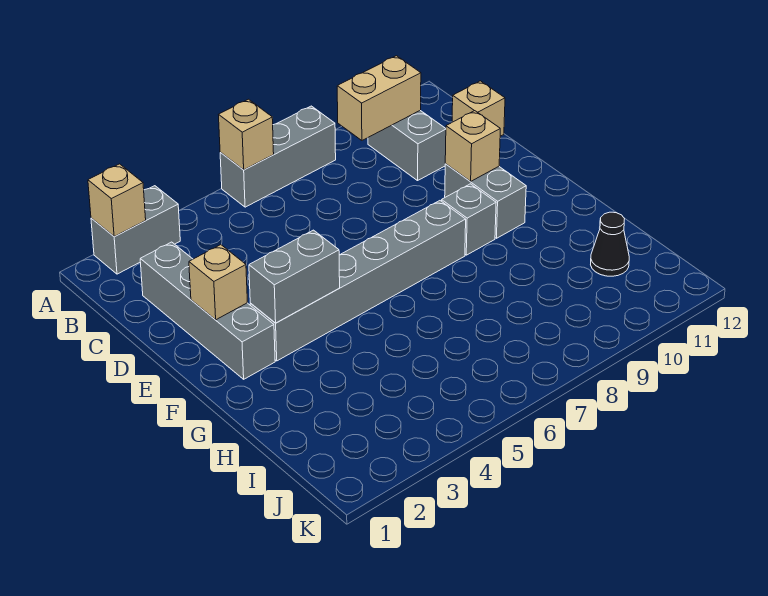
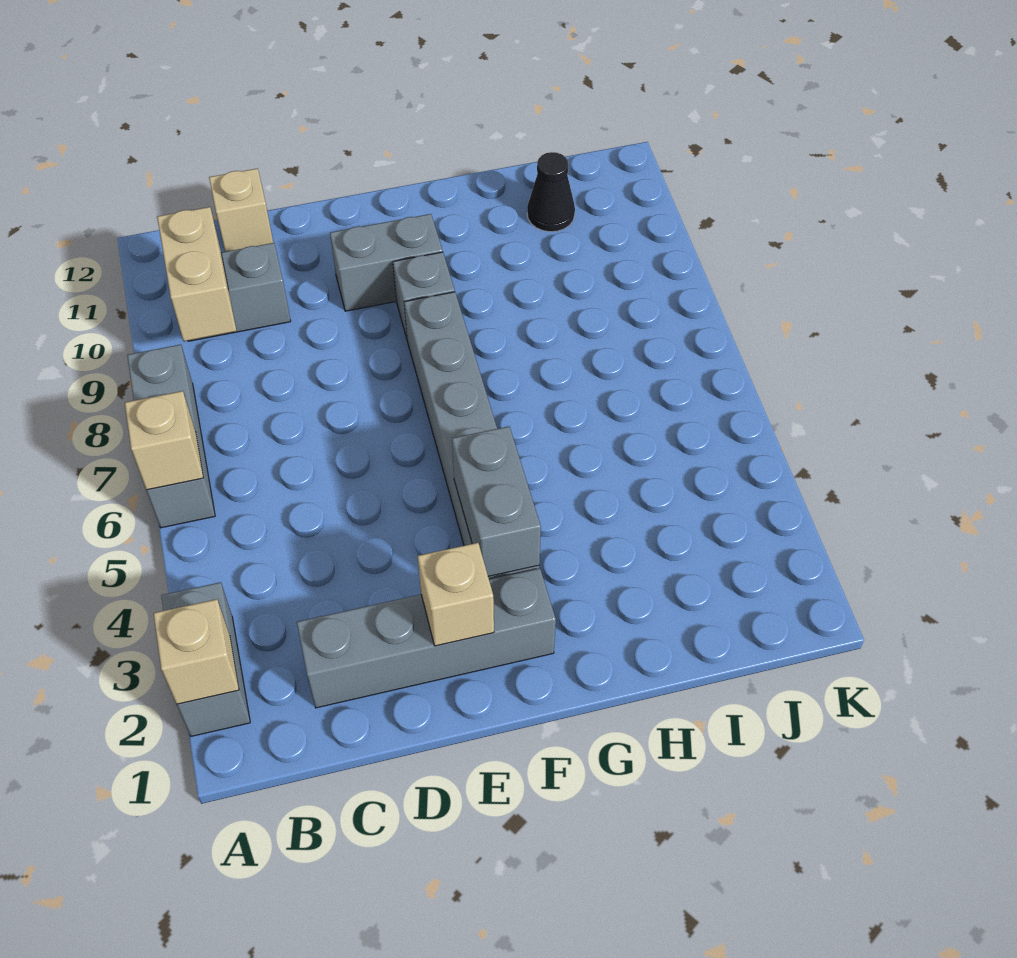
tan 1x1 brick [445,111,500,182] -> none

